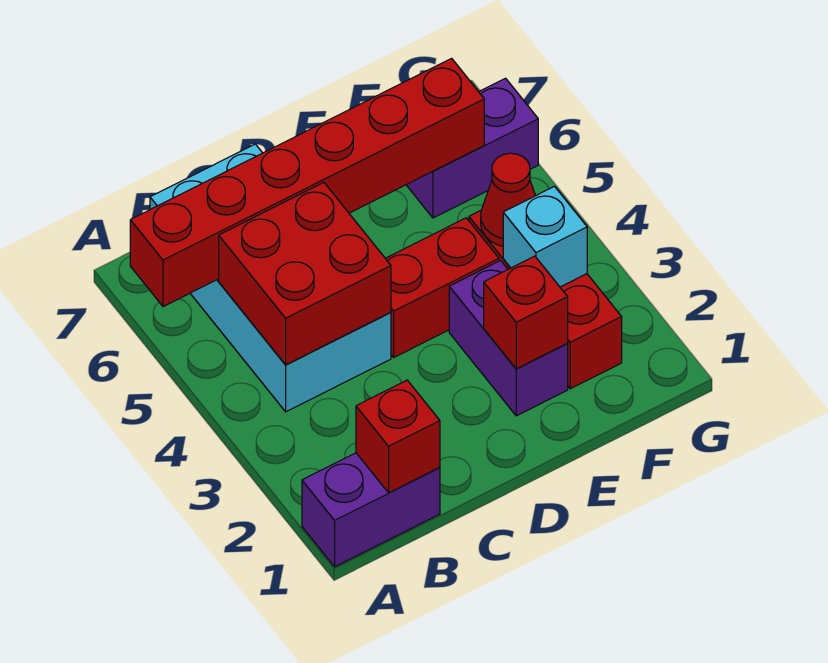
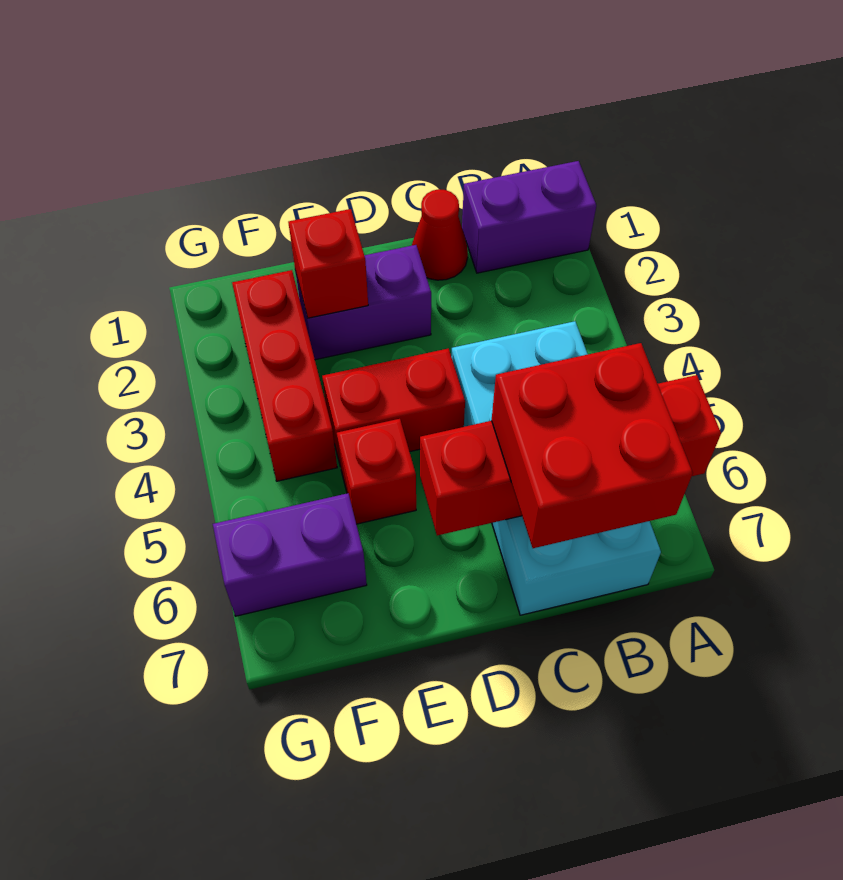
red 1x6 brick [130,58,484,307] -> red 1x4 brick [420,375,721,535]
red 1x1 brick [356,380,440,493] -> red 1x1 brick moved to [337,419,416,524]
red 2x2 brick [219,183,391,365] -> red 2x2 brick moved to [492,343,693,548]
purple 1x2 brick [449,261,568,416] -> purple 1x2 brick turned to [295,245,431,360]
cyan 1x1 brick [503,186,587,287] -> none
red 1x1 cone [481,153,535,246] -> red 1x1 cone moved to [412,189,468,280]

